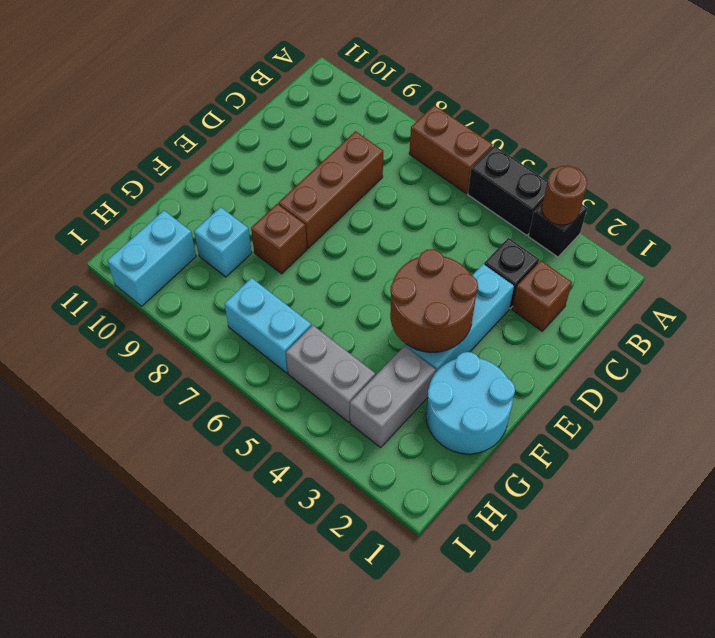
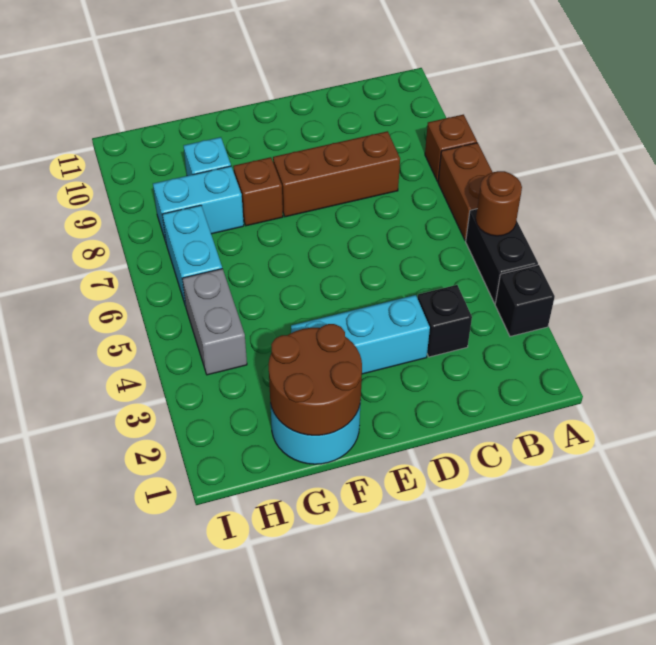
brown 1x1 round brick [542,166,587,225] -> brown 1x1 round brick moved to [476,171,522,236]
brown 1x1 brick [512,261,572,331] -> brown 1x1 brick moved to [425,115,477,182]
brown 2x2 round brick [390,249,478,352] -> brown 2x2 round brick moved to [269,324,362,435]
grey 1x2 brick [350,346,436,448] -> none
cyan 1x2 brick [107,211,196,306] -> cyan 1x2 brick moved to [153,166,244,242]

